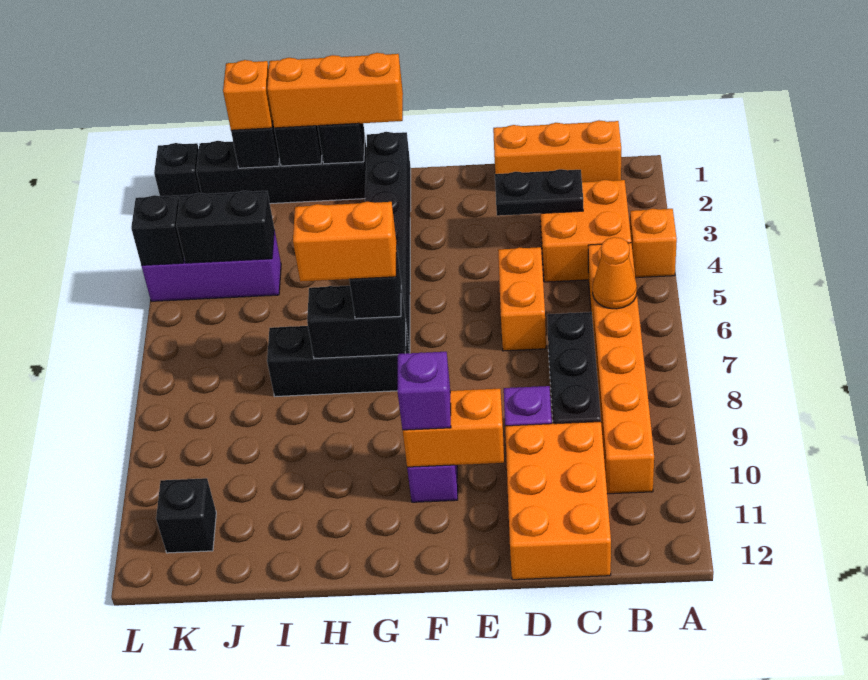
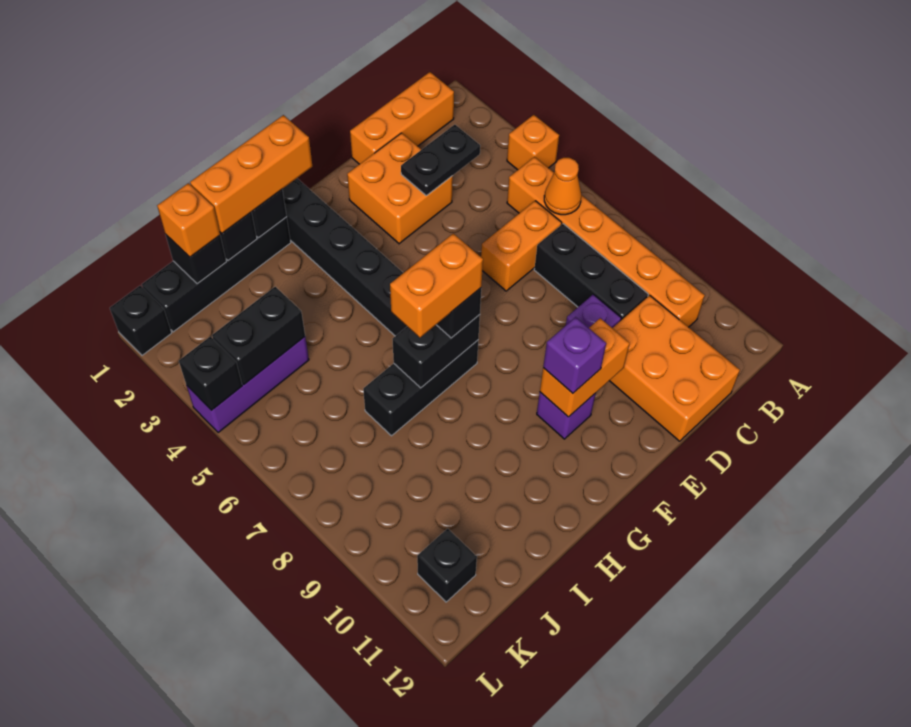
orange 2x2 brick [540,180,631,282] -> orange 2x2 brick moved to [347,133,453,244]
orange 1x2 brick [498,247,546,351] -> orange 1x2 brick turned to [481,201,562,291]

